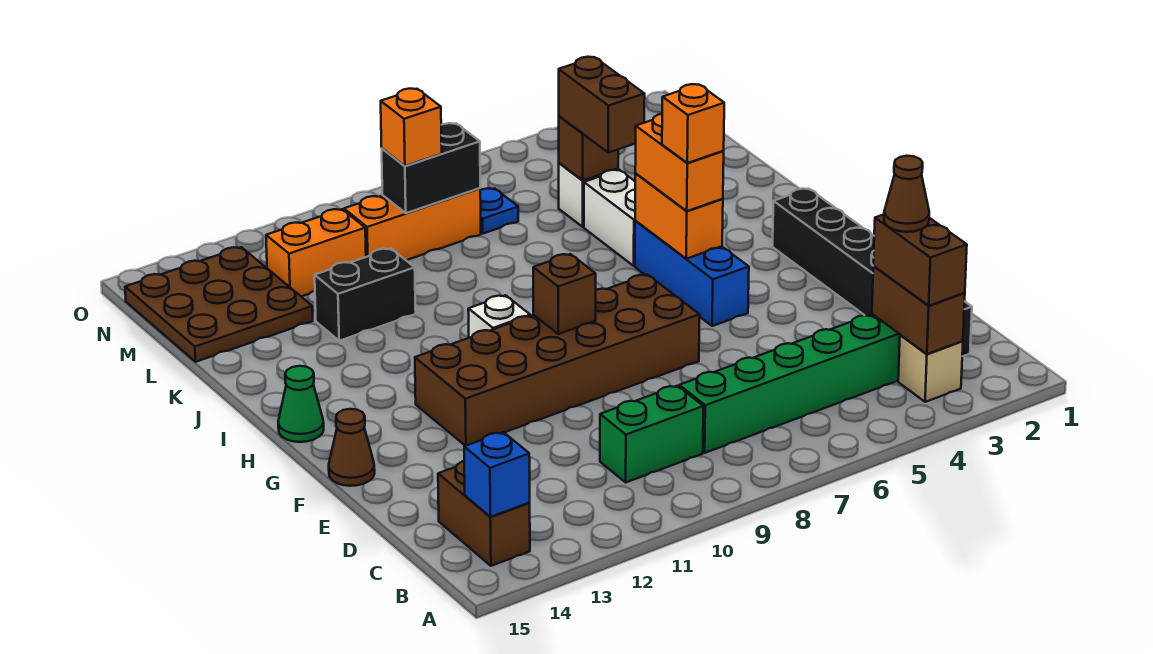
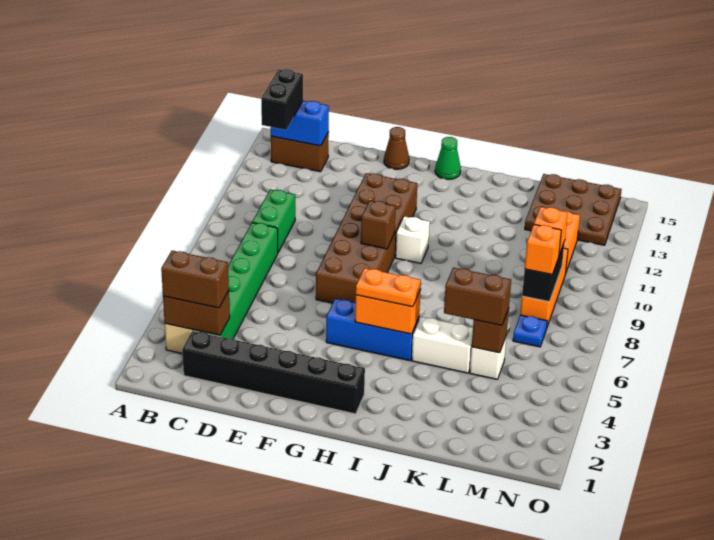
blue 1x1 brick [464,432,530,517] -> blue 1x2 brick [271,101,329,146]
brown 1x1 cone [884,156,929,232] -> none
orange 1x2 brick [635,114,724,211] -> orange 1x2 plate [356,268,421,307]
orange 1x1 brick [662,84,724,163] -> orange 1x1 brick moved to [525,225,561,275]
black 1x2 brick [315,249,416,341] -> black 1x2 brick moved to [261,69,303,130]

